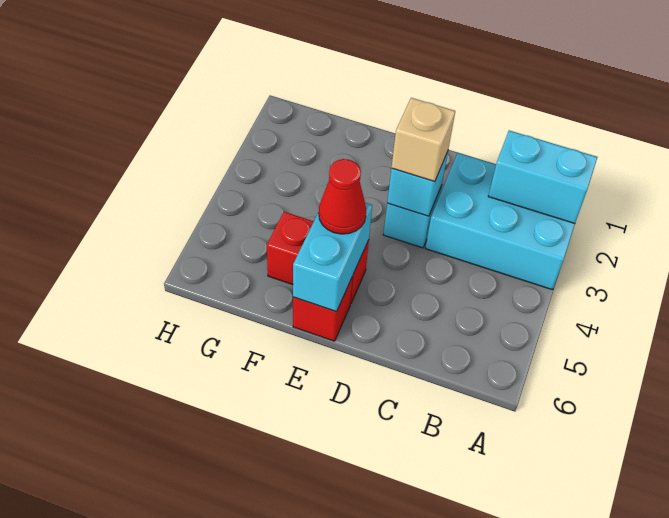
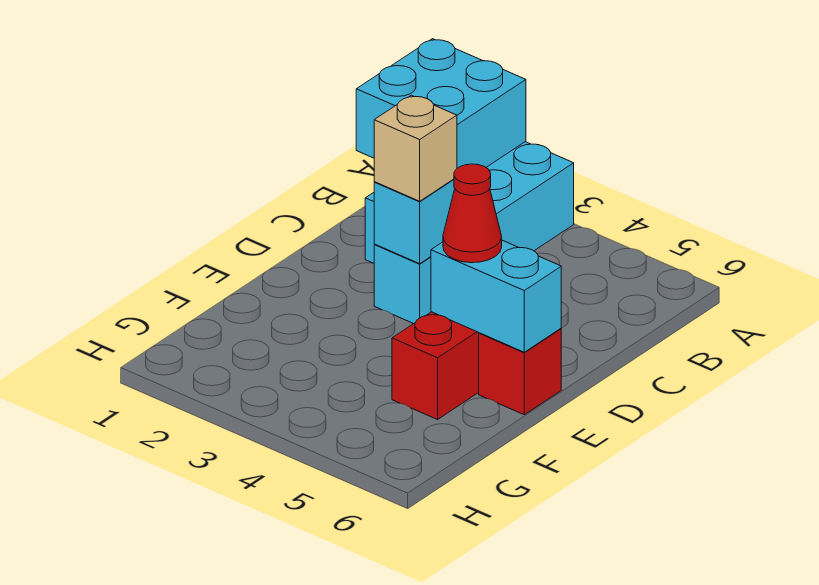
cyan 1x2 brick [488,130,597,223] -> cyan 2x2 brick [356,39,526,168]

